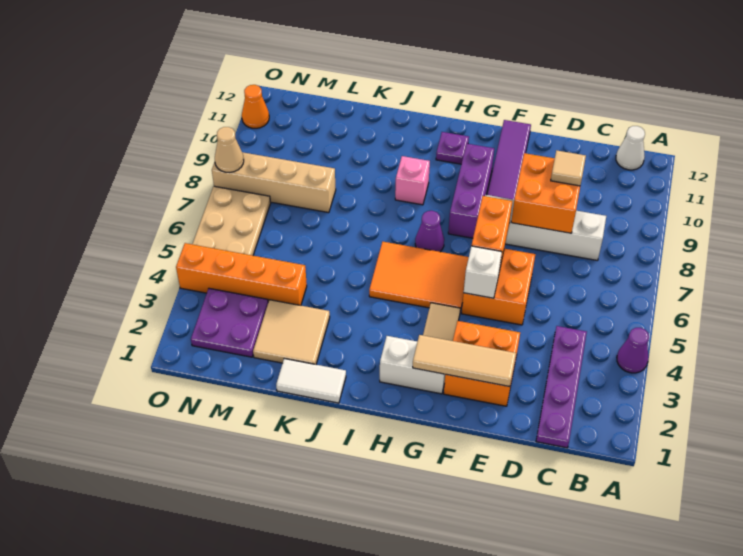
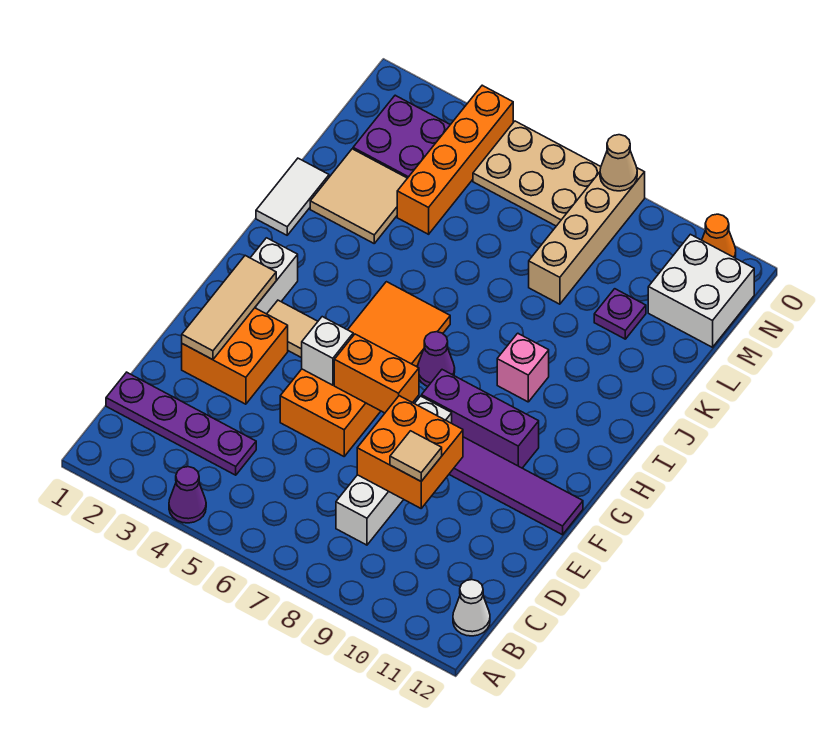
purple 1x1 plate [436,132,469,164] -> purple 1x1 plate moved to [594,289,646,339]
none -> white 2x2 brick [648,234,754,347]

